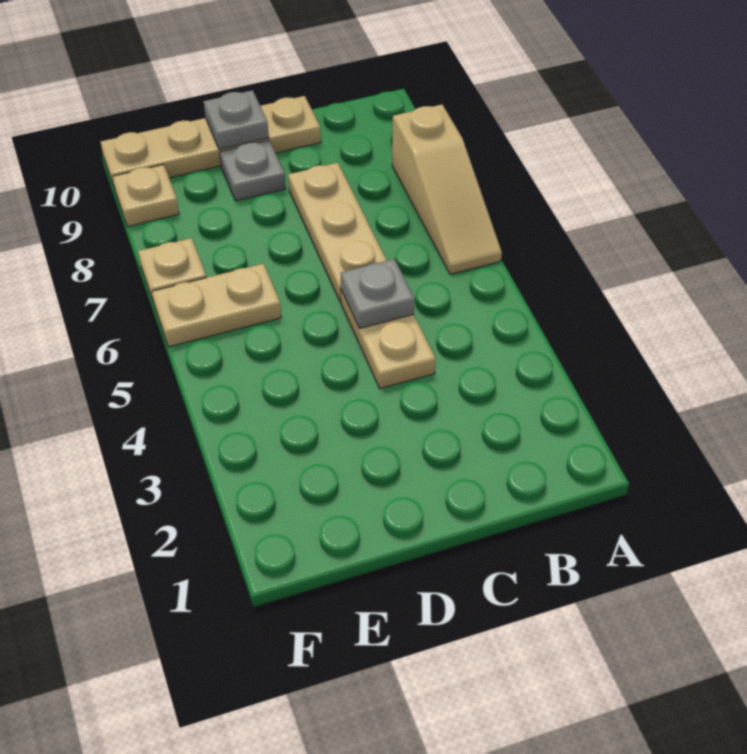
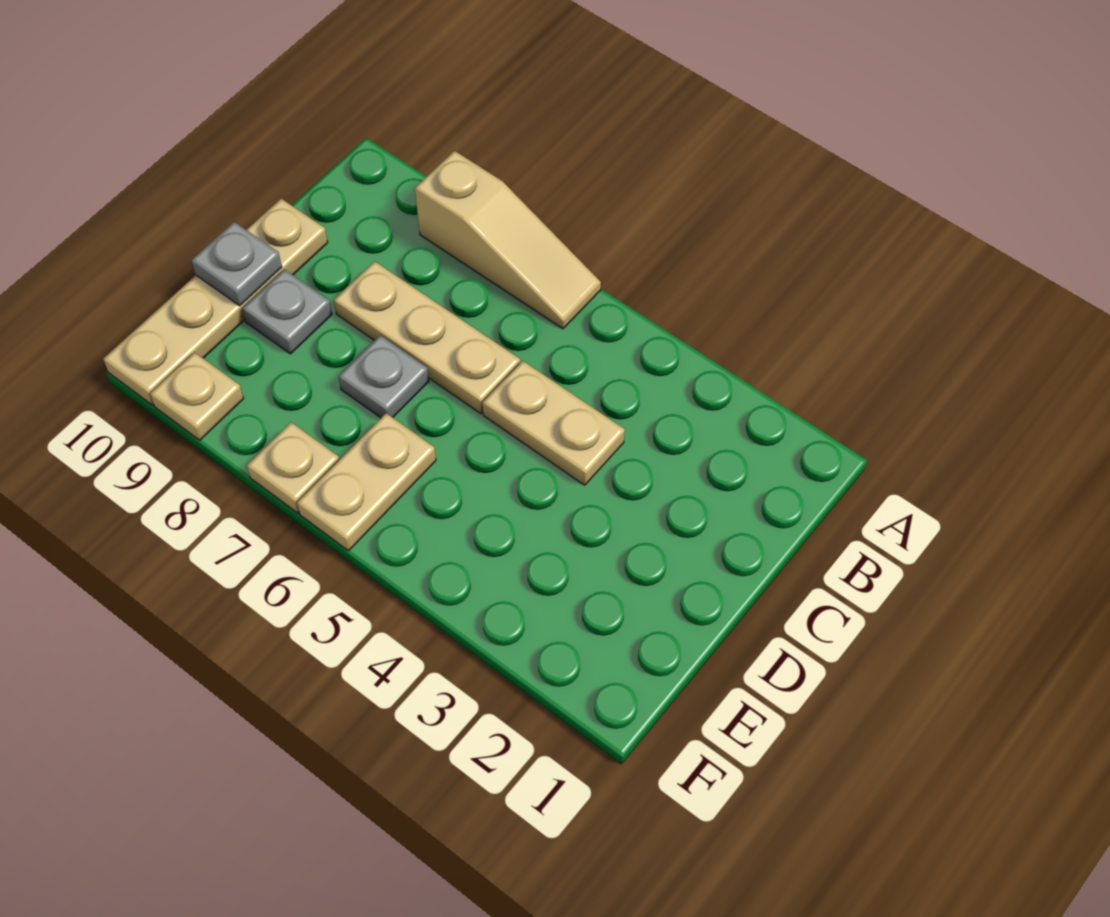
grey 1x1 plate [340,259,414,329] -> grey 1x1 plate moved to [338,335,429,418]

